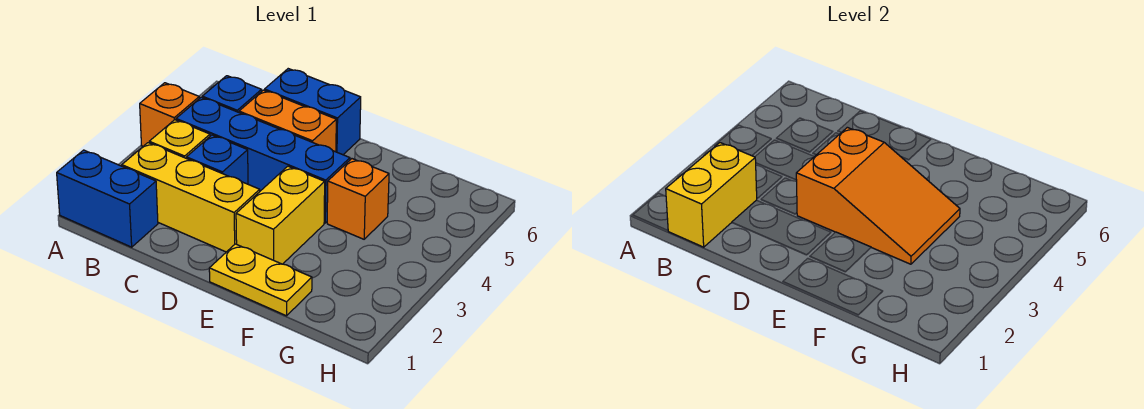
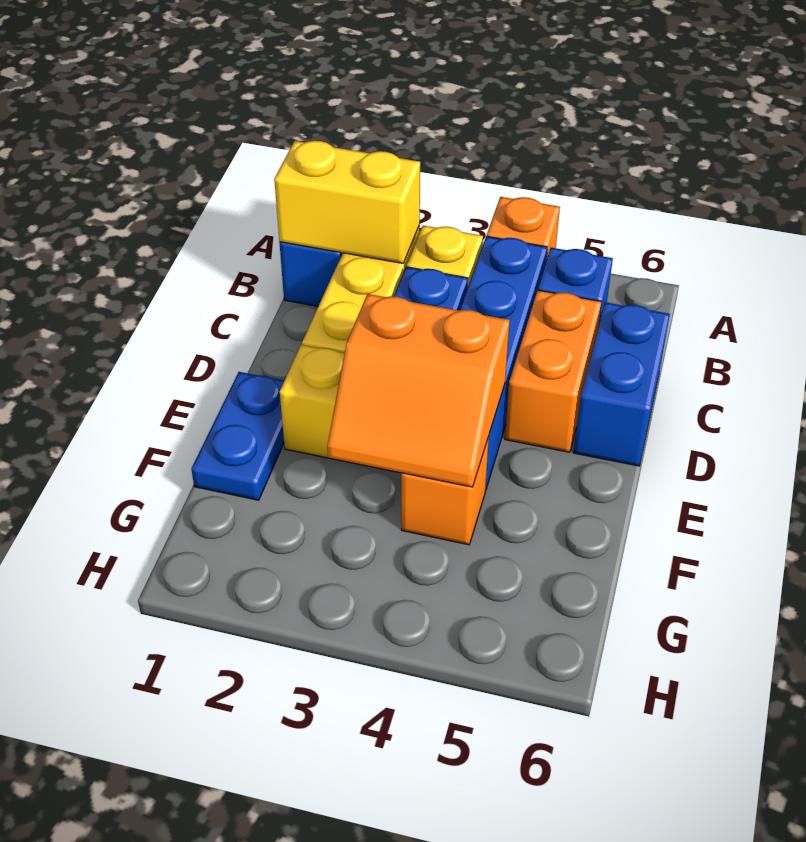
orange 2x3 slope [796,127,960,264] -> orange 2x2 slope [327,294,510,487]
yellow 1x2 plate [209,244,312,316] -> blue 1x2 plate [191,372,284,500]

